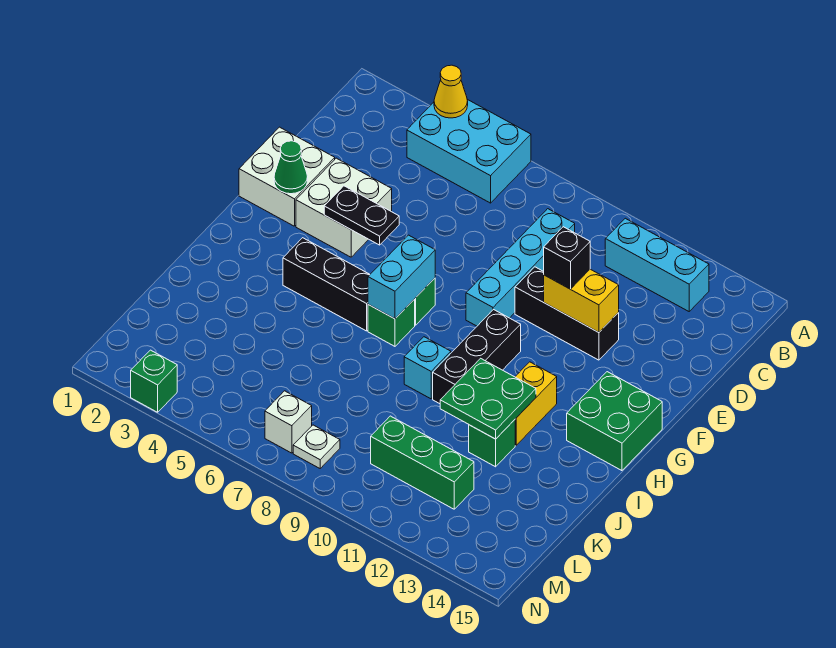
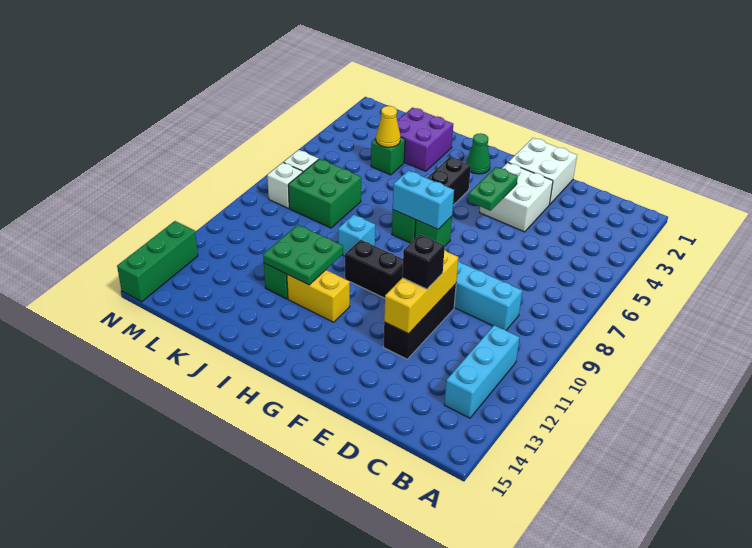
cyan 2x3 brick [407,100,531,203] -> none
yellow 1x1 cone [434,65,468,118] -> yellow 1x1 cone moved to [376,106,401,147]
yellow 1x2 brick [544,269,619,332] -> yellow 1x3 brick [384,250,459,334]
green 1x1 cone [274,141,308,194] -> green 1x1 cone moved to [466,133,490,174]
black 1x2 plate [324,186,399,245] -> green 1x2 plate [468,167,518,211]
black 1x3 brick [433,310,521,404] -> black 1x2 brick [345,240,403,298]
green 2x2 brick [567,372,662,471] -> green 2x2 brick moved to [288,159,361,228]
none -> purple 2x2 brick [397,108,453,171]
green 1x3 brick [371,416,474,509] -> green 1x3 brick moved to [117,221,198,302]
white 1x1 plate [293,425,340,468] -> white 1x1 brick [267,162,303,208]
green 1x1 brick [131,350,177,412] -> green 1x1 brick moved to [371,137,405,175]

